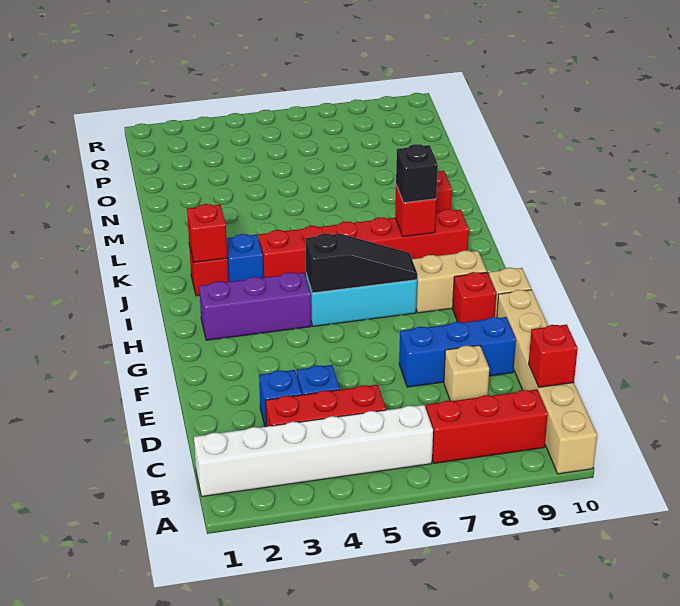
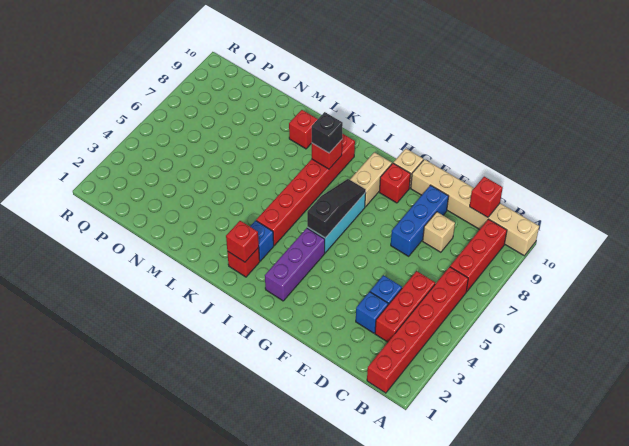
white 1x6 brick [194,405,433,496] -> red 1x6 brick [367,267,468,393]

